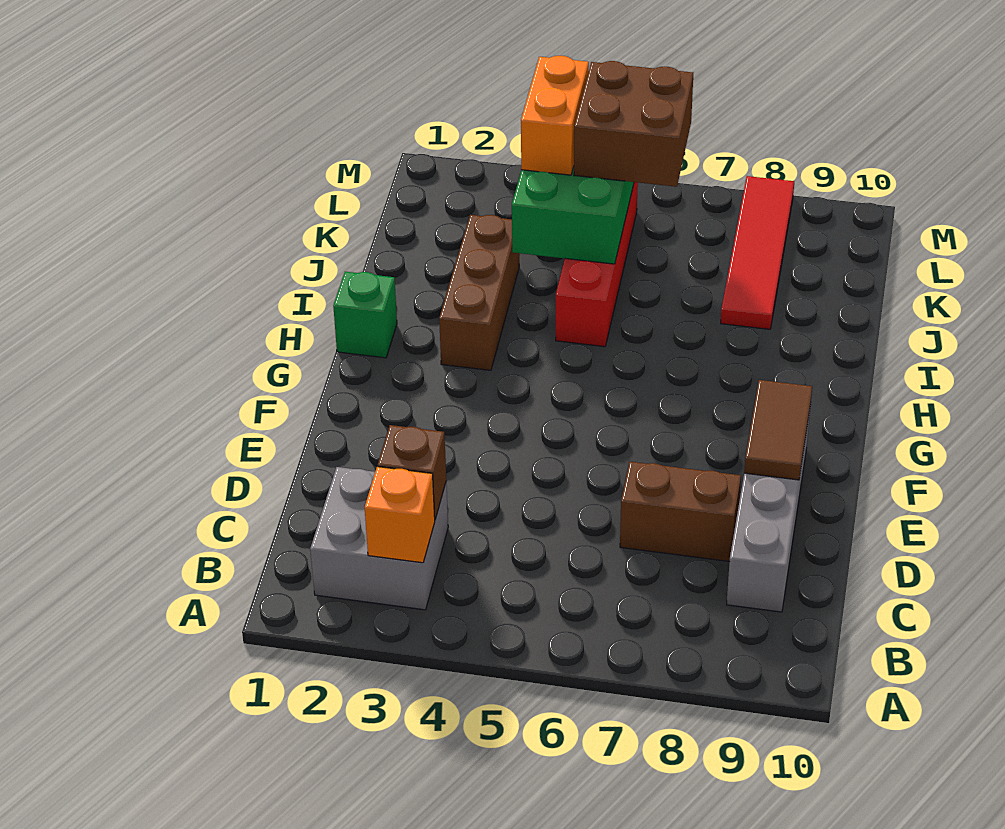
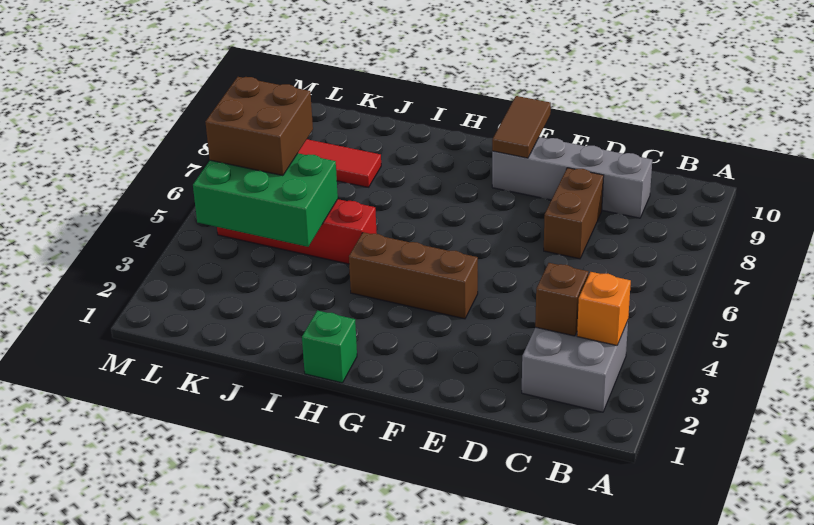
brown 1x2 tile [744,380,812,480] -> brown 1x2 tile turned to [492,96,551,158]
brown 1x3 brick [439,215,519,370] -> brown 1x3 brick moved to [349,232,478,319]
orange 1x2 brick [521,56,589,175] -> none

